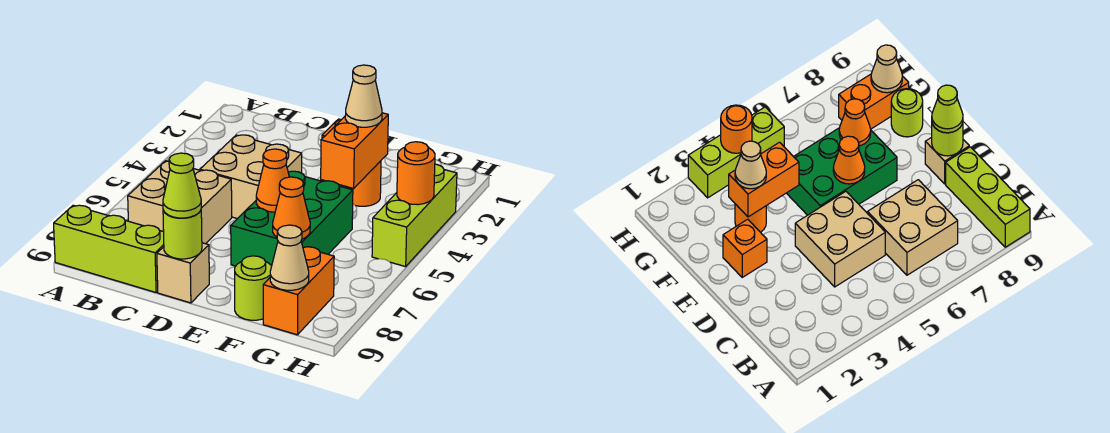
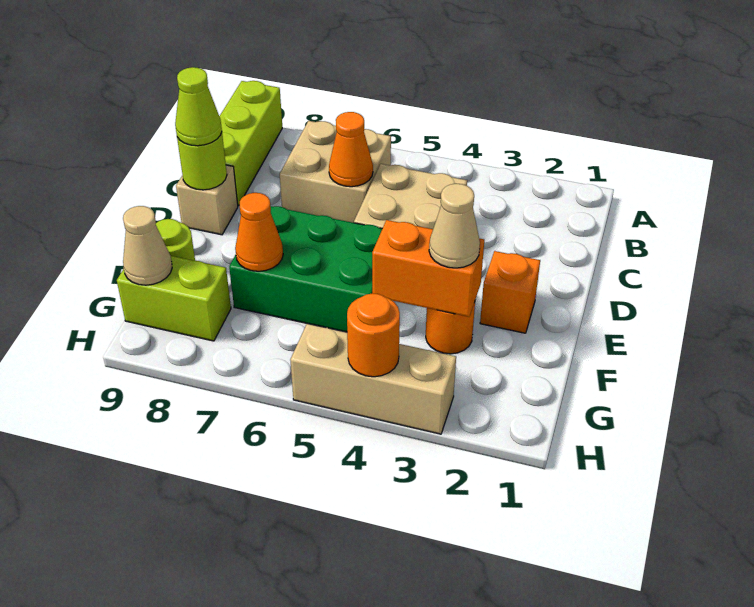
orange 1x1 cone [256,149,289,212] -> orange 1x1 cone moved to [329,112,373,187]
orange 1x2 brick [263,247,334,335] -> lime 1x2 brick [117,256,231,341]
lime 1x3 brick [372,164,457,267] -> tan 1x3 brick [290,324,456,434]

